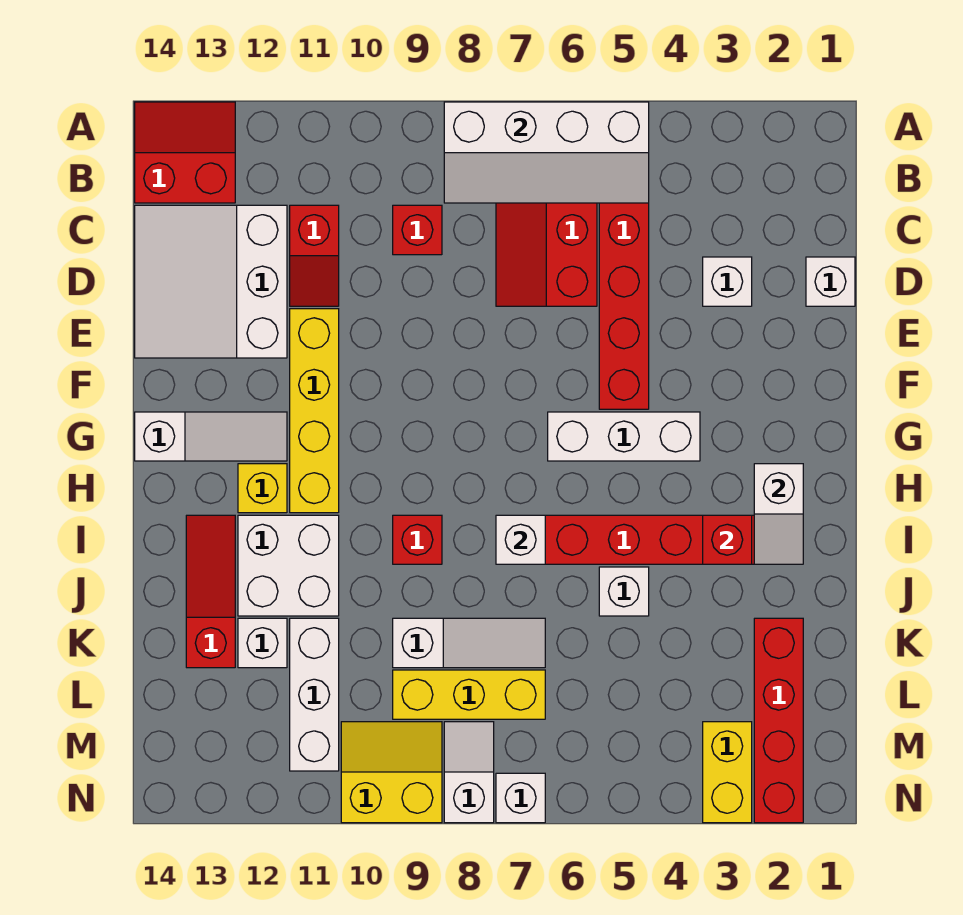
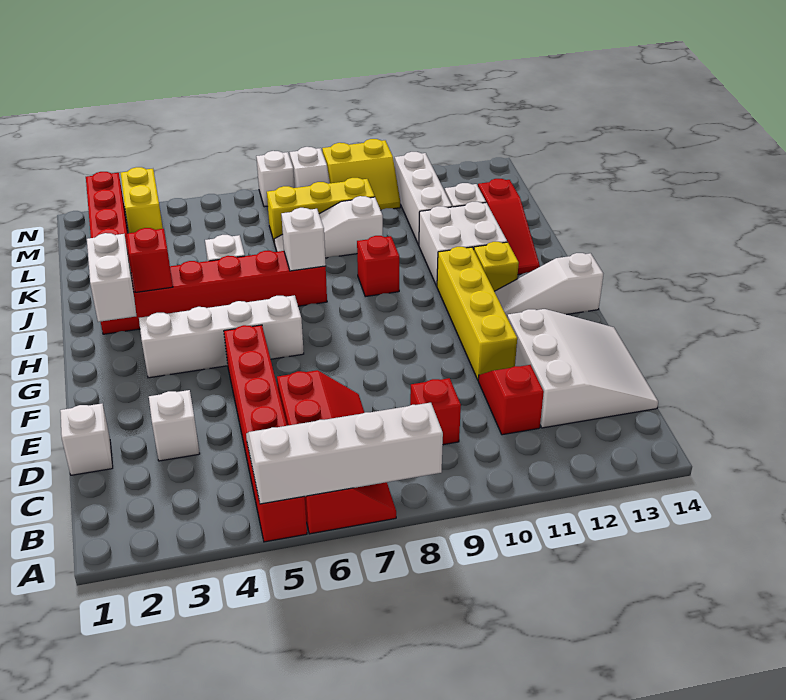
red 2x2 slope [135,102,235,203] -> none
white 1x3 brick [548,412,700,461] -> white 1x4 brick [139,295,304,378]
white 1x2 slope [754,464,803,564] -> white 1x2 brick [87,233,136,322]

